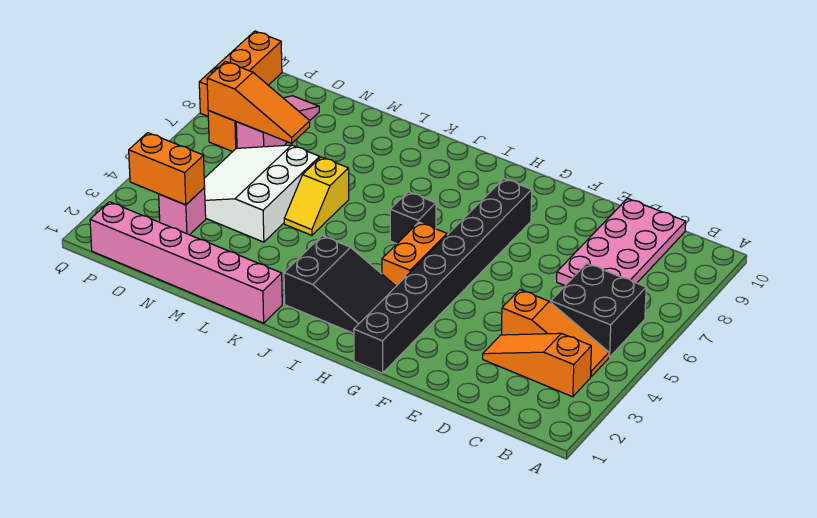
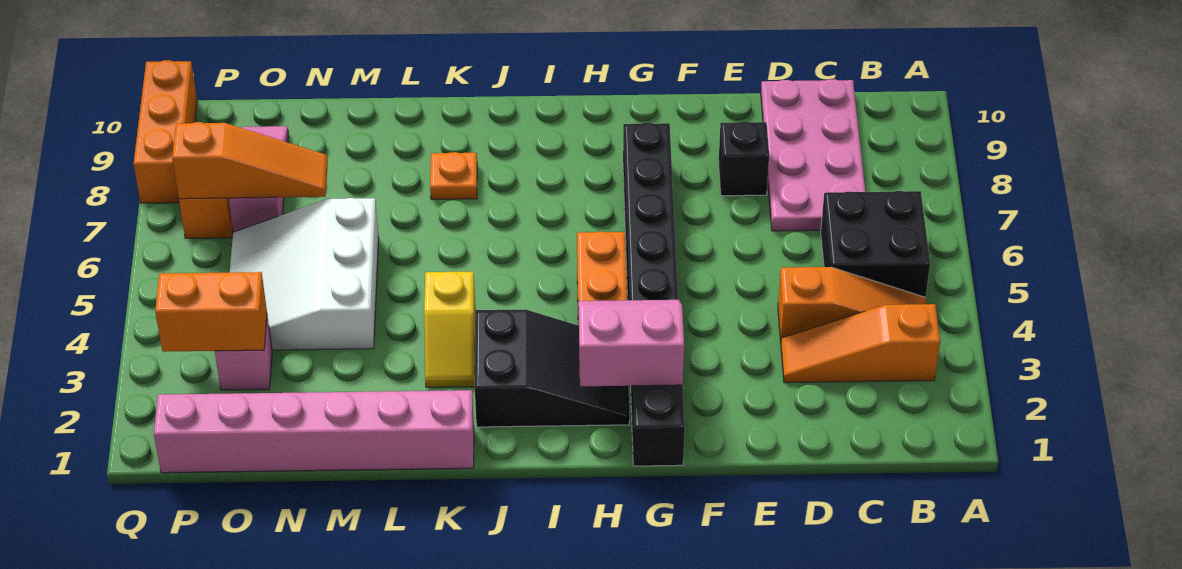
none -> pink 2x2 slope [578,300,684,386]
black 1x1 brick [390,192,436,244] -> black 1x1 brick moved to [718,122,769,196]
none -> orange 1x1 plate [430,152,477,199]
yellow 1x2 slope [284,157,349,235] -> yellow 1x2 slope moved to [424,272,476,387]

